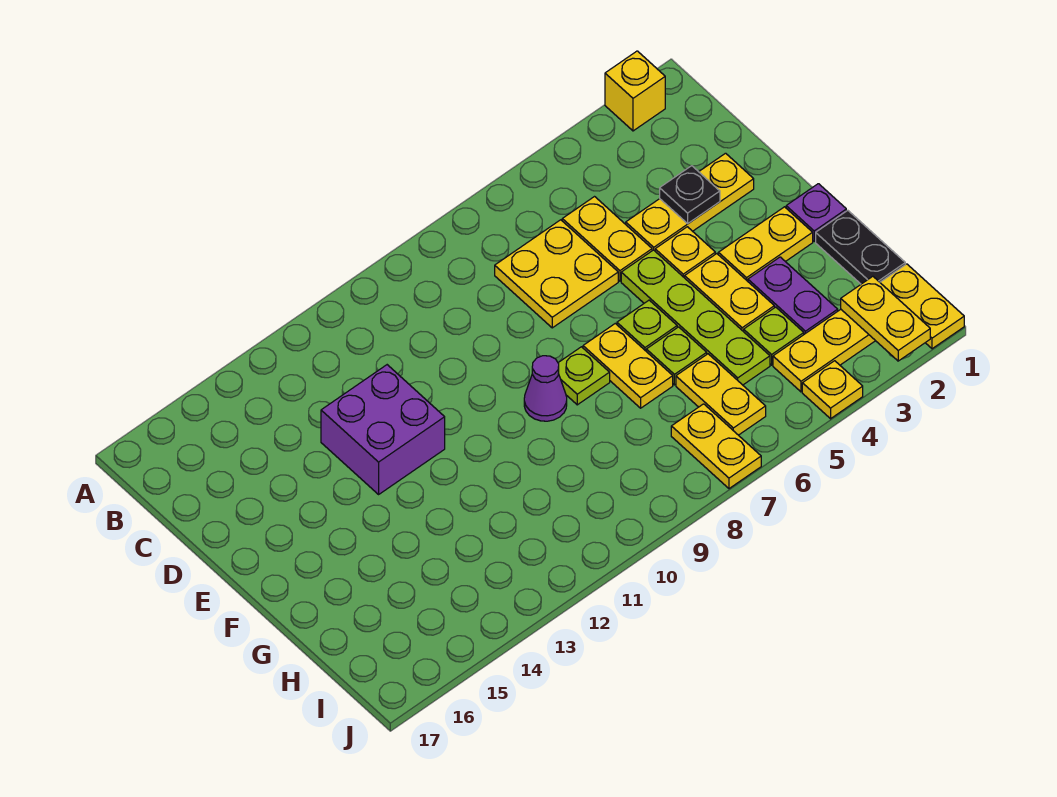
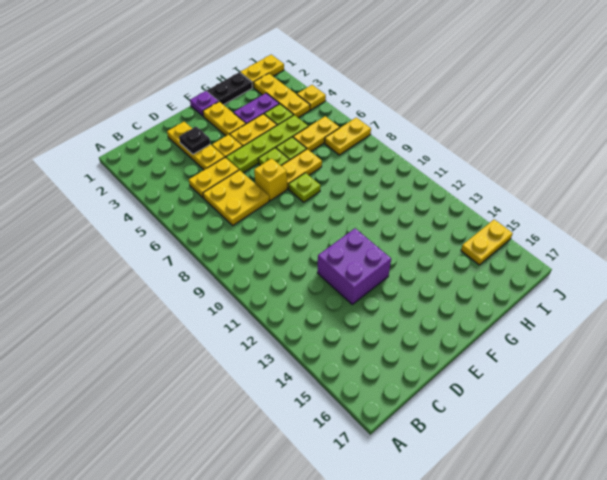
yellow 1x1 brick [605,51,665,131] -> yellow 1x1 brick moved to [254,158,287,201]
purple 1x1 cone [524,356,567,421] -> none
yellow 1x2 plate [841,276,930,361] -> yellow 1x2 plate moved to [461,220,513,265]

